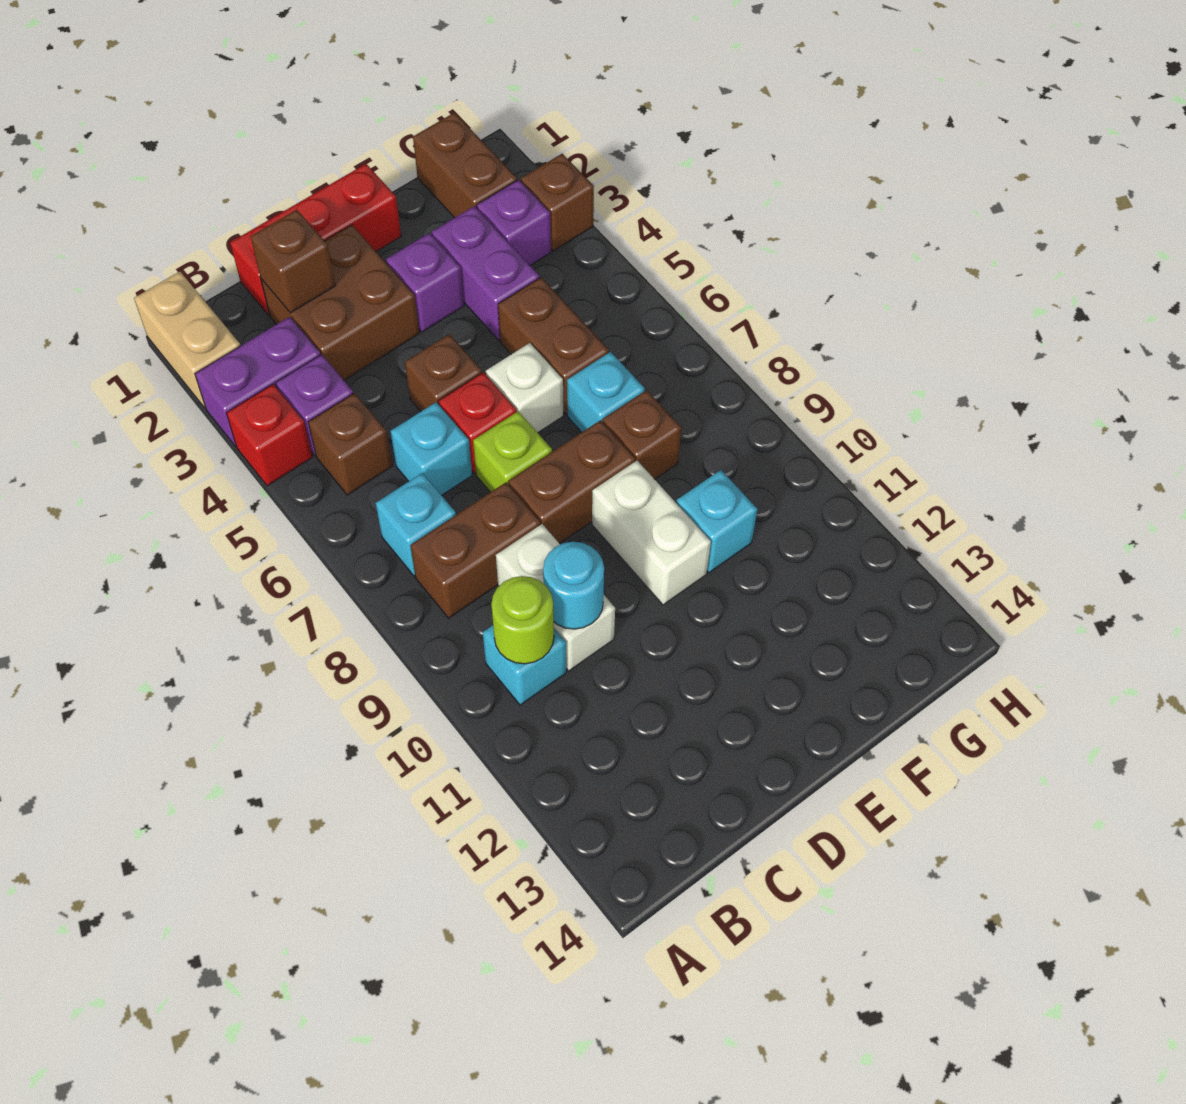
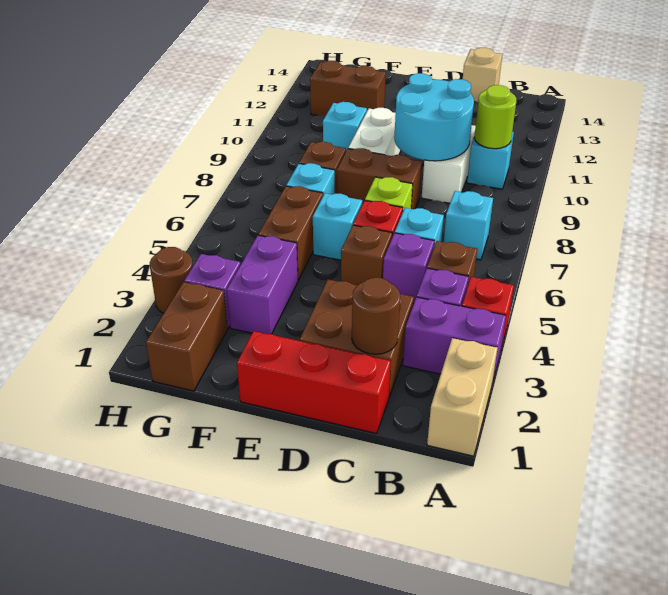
brown 1x2 brick [410,483,541,618] -> brown 1x2 brick moved to [310,61,386,116]
brown 1x1 brick [251,210,335,313] -> brown 1x1 round brick [352,278,400,354]
cyan 1x1 round brick [543,542,604,629] -> cyan 2x2 round brick [394,73,474,161]
none -> tan 1x1 brick [463,48,502,102]
purple 1x1 brick [386,233,464,332] -> purple 1x1 brick moved to [383,233,434,302]
white 1x1 brick [486,343,564,433] -> cyan 1x1 brick [313,193,362,260]
brown 1x1 brick [521,154,594,251] -> brown 1x1 round brick [150,247,193,313]

